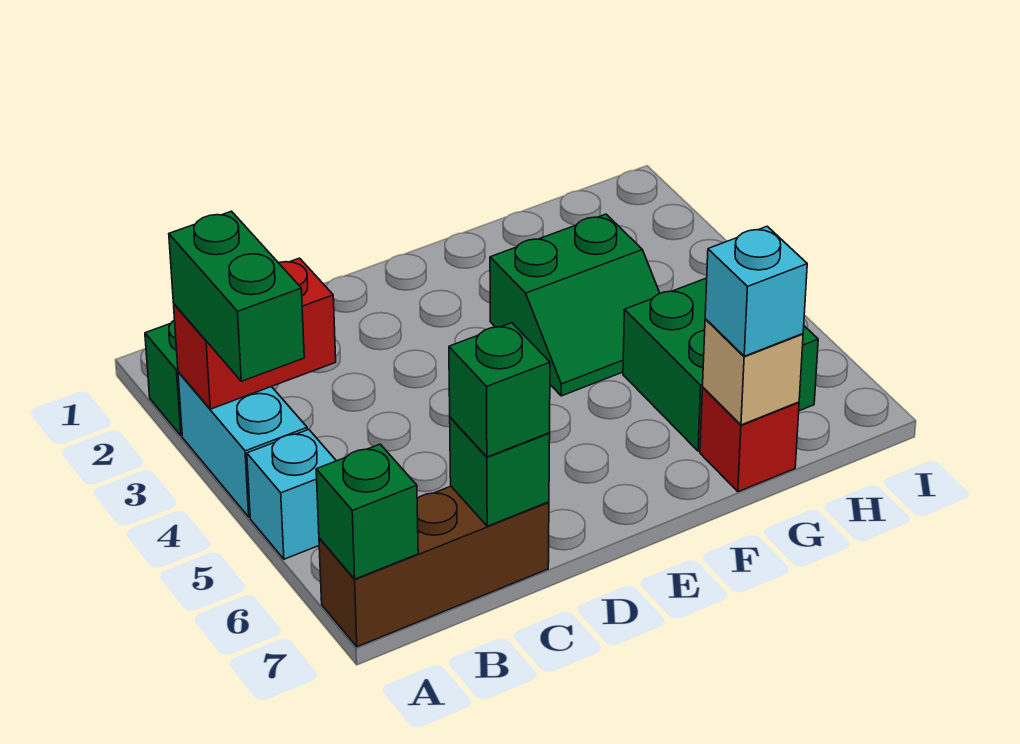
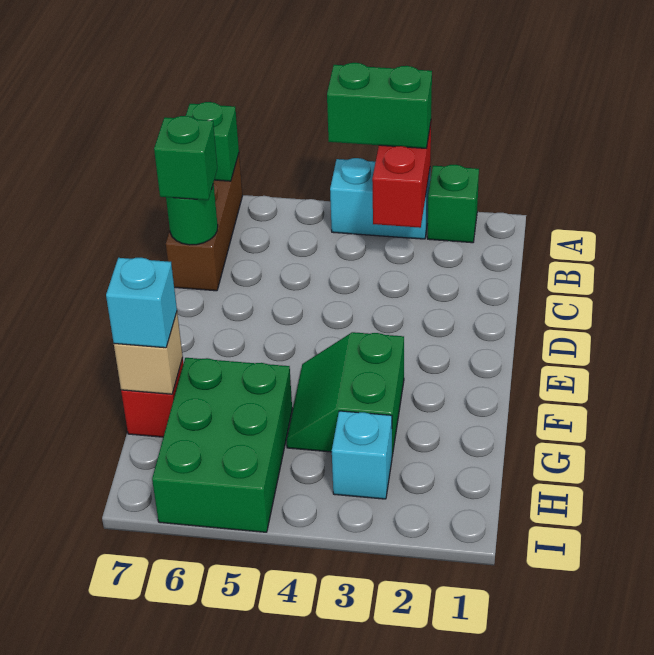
cyan 1x1 brick [247,429,336,559] -> cyan 1x1 brick moved to [332,411,392,499]
green 1x1 brick [450,417,550,526] -> green 1x1 round brick [166,183,218,245]
green 2x2 brick [623,278,818,451] -> green 2x3 brick [152,358,292,532]

